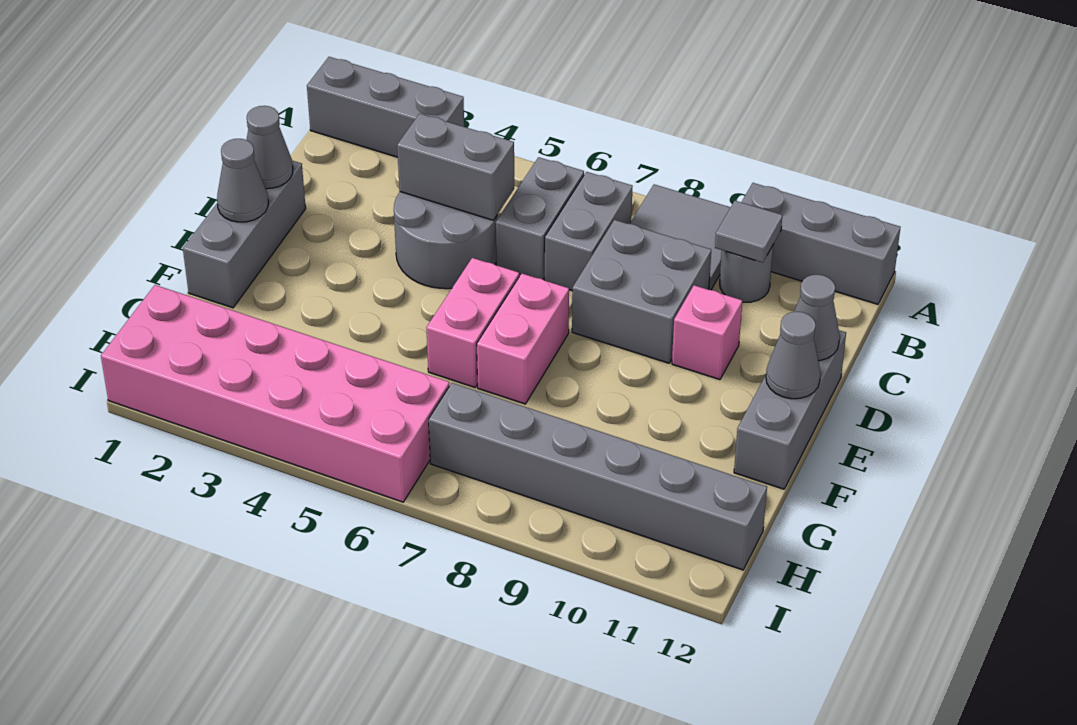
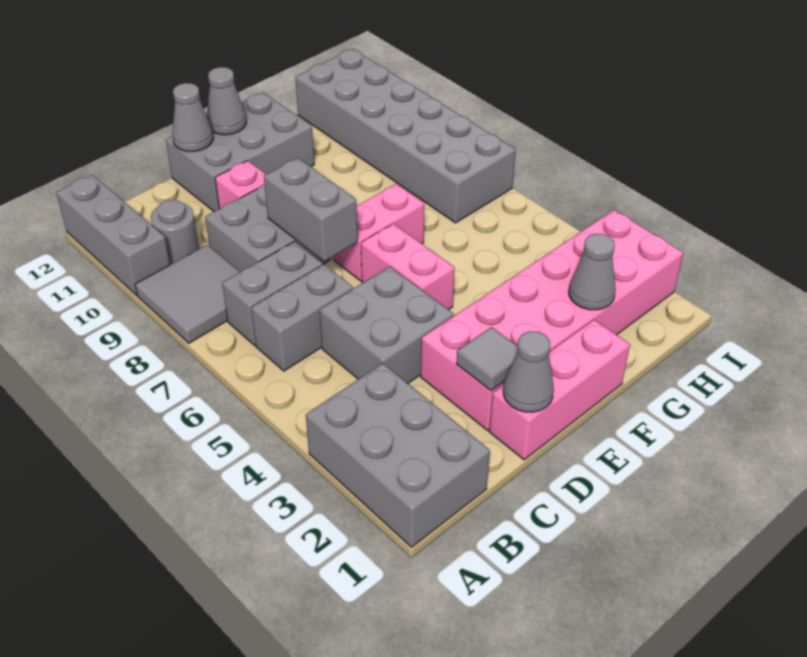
grey 1x3 brick [307,57,464,157] -> grey 2x3 brick [306,363,490,547]
grey 1x1 tile [715,201,782,263] -> grey 1x1 tile moved to [456,327,517,391]
grey 2x2 round brick [394,192,498,289] -> grey 2x2 brick [320,266,454,383]
grey 1x2 brick [397,114,514,220] -> grey 1x2 brick moved to [264,158,358,261]
grey 1x3 brick [183,161,306,308] -> pink 1x3 brick [489,320,630,460]
grey 1x3 brick [734,330,846,489] -> grey 2x3 brick [166,92,314,212]
grey 1x1 cone [217,139,268,222] -> grey 1x1 cone moved to [569,234,616,310]
pink 1x2 brick [426,258,519,387] -> pink 1x2 brick turned to [361,224,455,310]
pink 2x6 brick [101,285,449,502] -> pink 2x6 brick turned to [421,210,683,430]
grey 1x6 brick [429,383,767,570] -> grey 2x6 brick [295,49,516,223]

